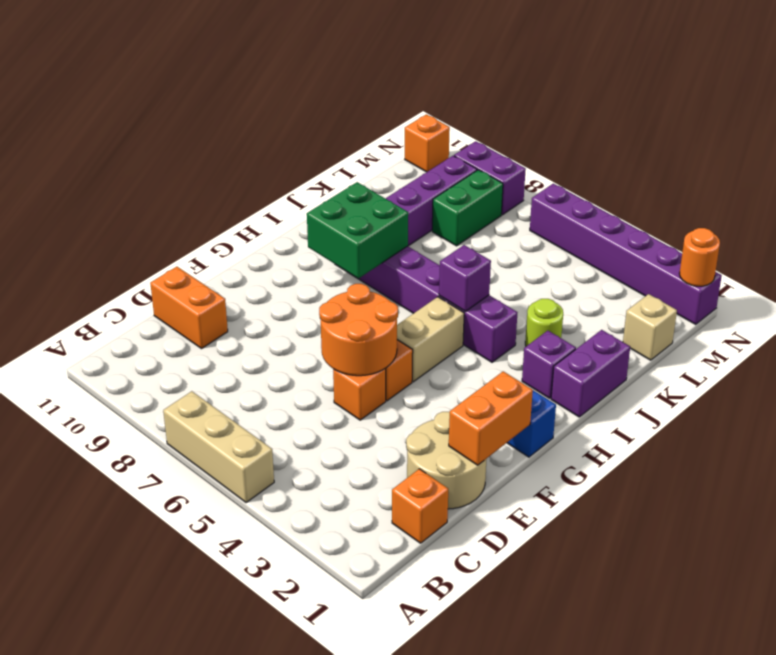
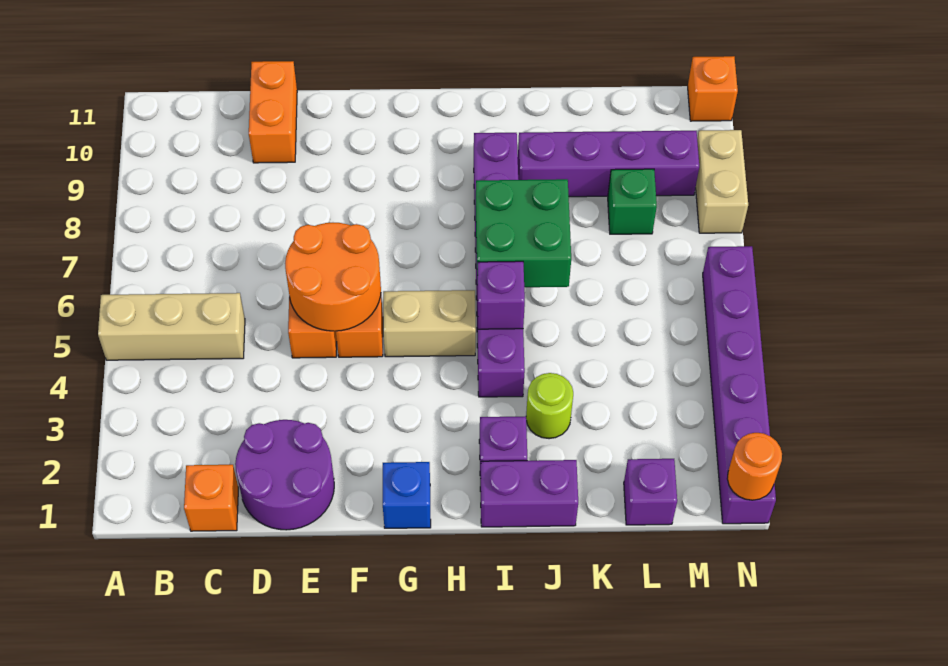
tan 1x3 brick [163,391,274,503] -> tan 1x3 brick turned to [98,293,245,360]
tan 2x2 round brick [406,412,487,509] -> purple 2x2 round brick [235,420,334,530]
orange 1x2 brick [449,371,533,465] -> none
green 2x2 brick [307,182,408,278] -> green 2x2 brick moved to [476,179,571,287]
tan 1x1 brick [623,294,677,360] -> purple 1x1 brick [624,459,677,525]
green 1x2 brick [432,170,503,246] -> green 1x1 brick [608,169,657,234]
purple 1x2 brick [454,141,526,215] -> tan 1x2 brick [696,130,748,233]

